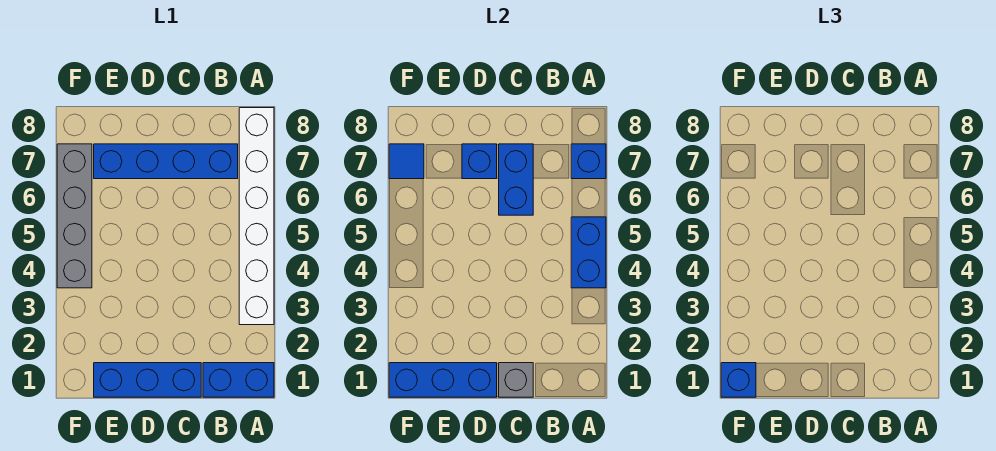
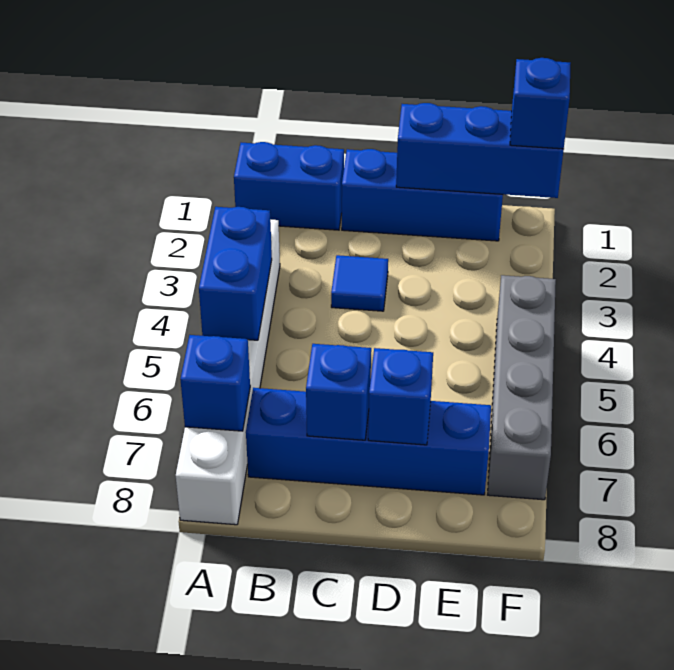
grey 1x1 brick [499,363,533,397] -> none
blue 1x2 brick [499,144,533,215] -> blue 1x1 brick [306,344,371,440]
blue 1x1 tile [389,144,424,179] -> blue 1x1 tile moved to [331,255,388,311]

